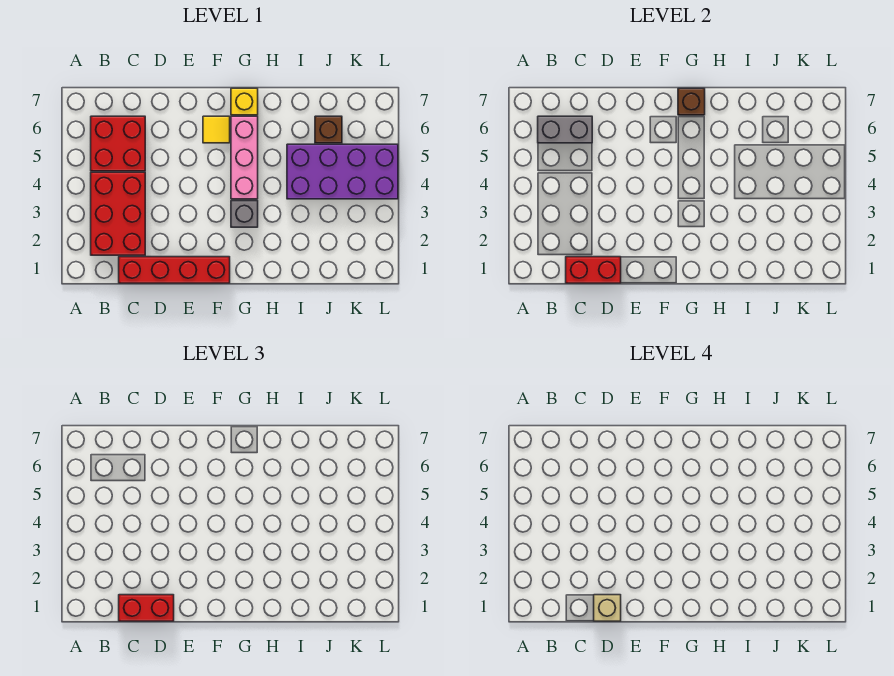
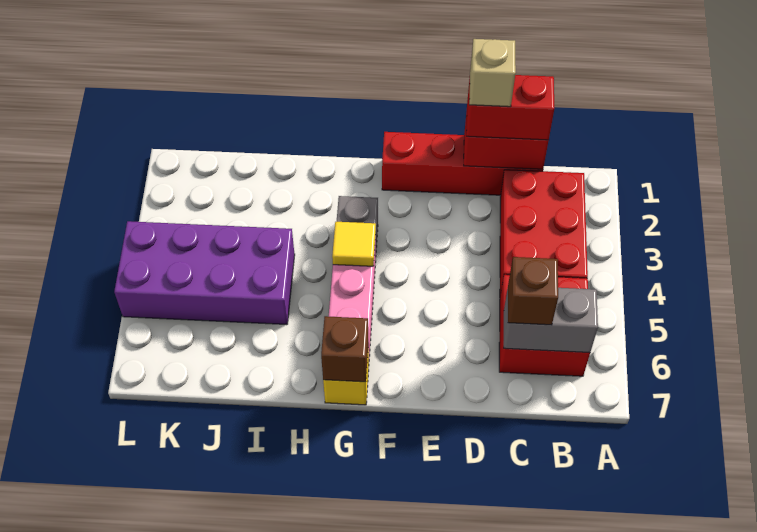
yellow 1x1 tile [203,116,230,143] -> yellow 1x1 tile moved to [332,222,376,266]
brown 1x1 brick [315,116,342,143] -> brown 1x1 brick moved to [508,257,558,325]

